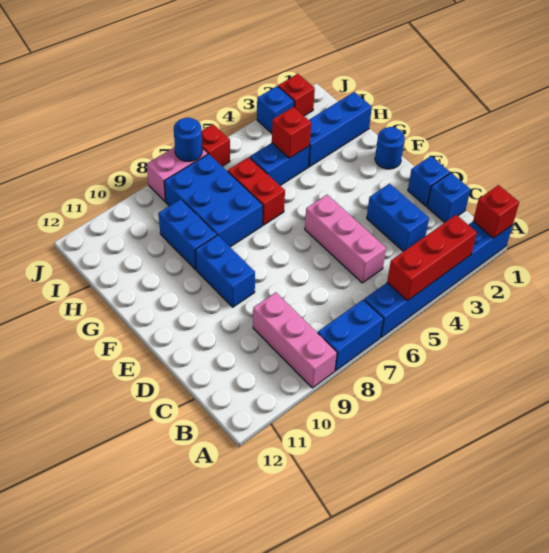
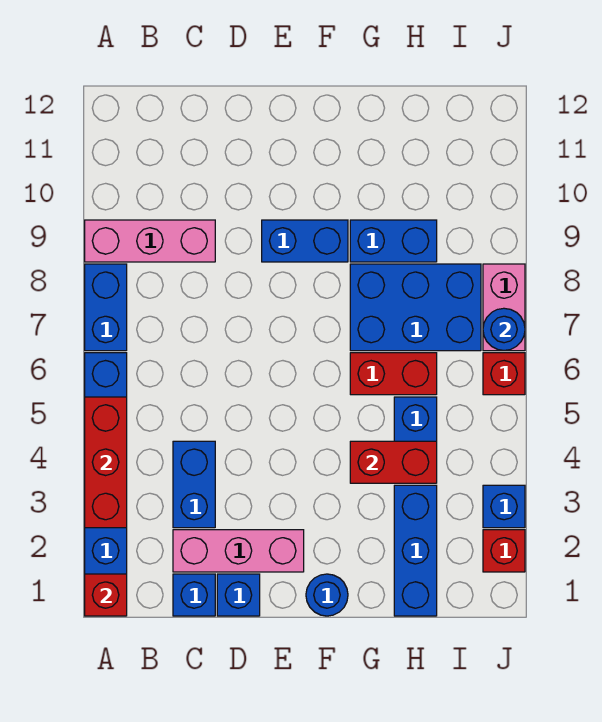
blue 1x2 brick [367,184,429,252] -> blue 1x2 brick turned to [173,441,215,528]
pink 1x3 brick [305,195,386,283] -> pink 1x3 brick moved to [173,530,304,572]
red 1x1 brick [272,107,311,158] -> red 1x2 brick [350,441,437,483]

